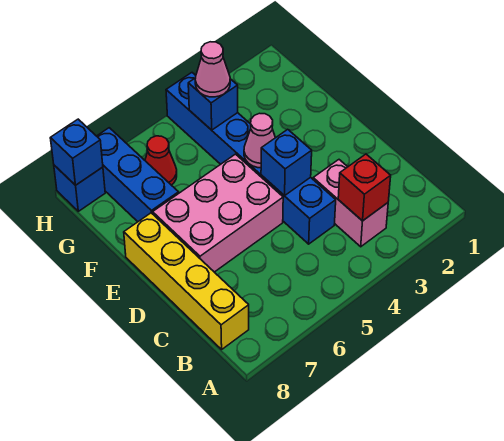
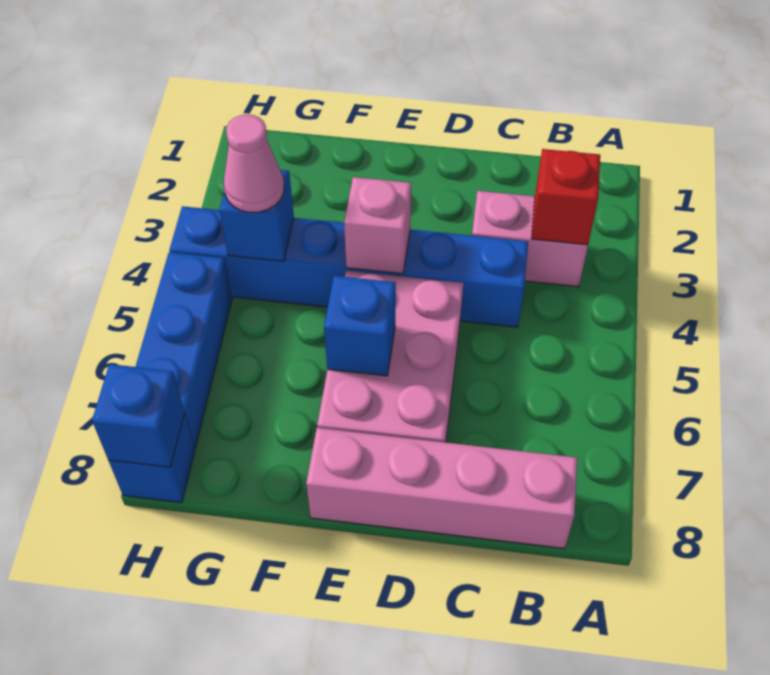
yellow 1x4 brick [124,213,249,349] -> pink 1x4 brick [306,428,577,549]
blue 1x1 brick [261,129,312,196] -> blue 1x1 brick moved to [324,276,396,376]
pink 1x1 cone [244,113,275,168] -> pink 1x1 brick [344,177,411,274]
blue 1x3 brick [97,128,179,222] -> blue 1x3 brick turned to [136,252,232,447]
red 1x1 cone [145,136,177,185] -> none

